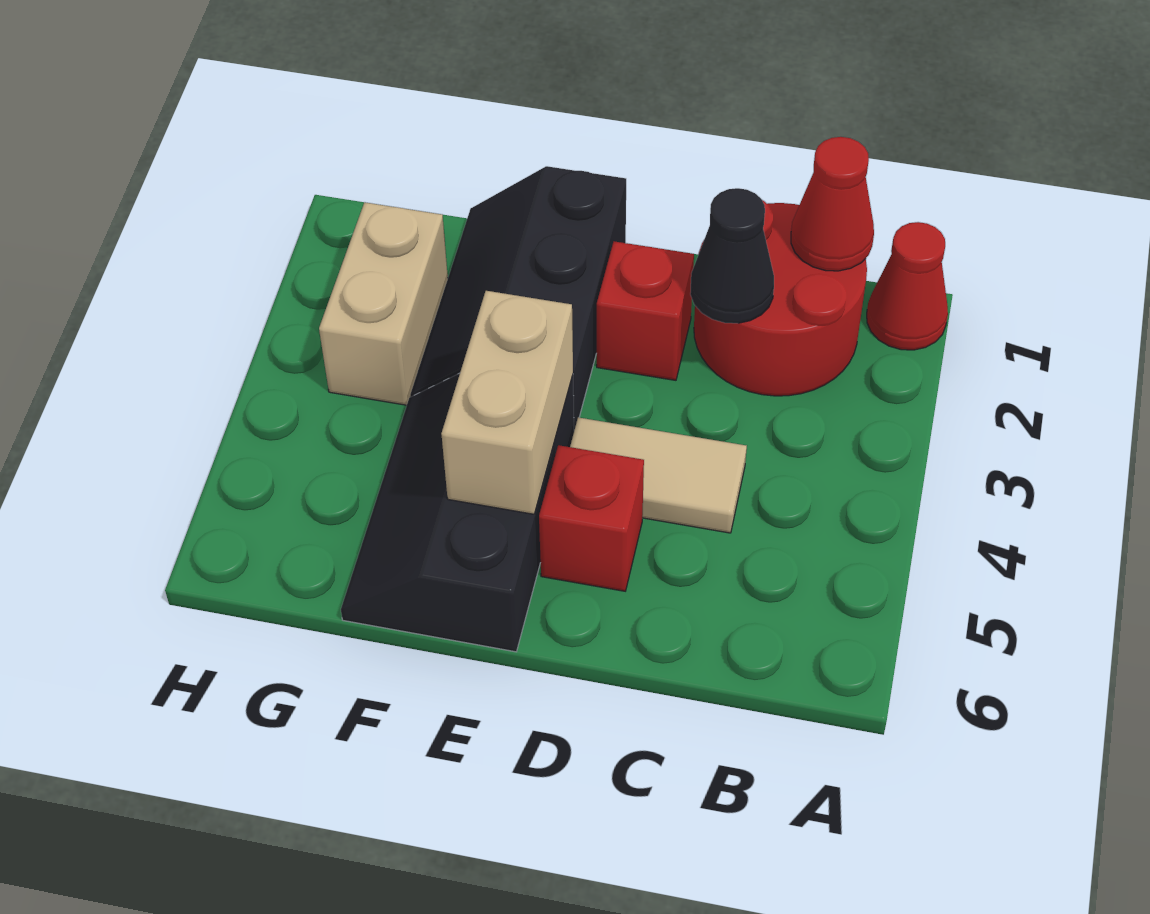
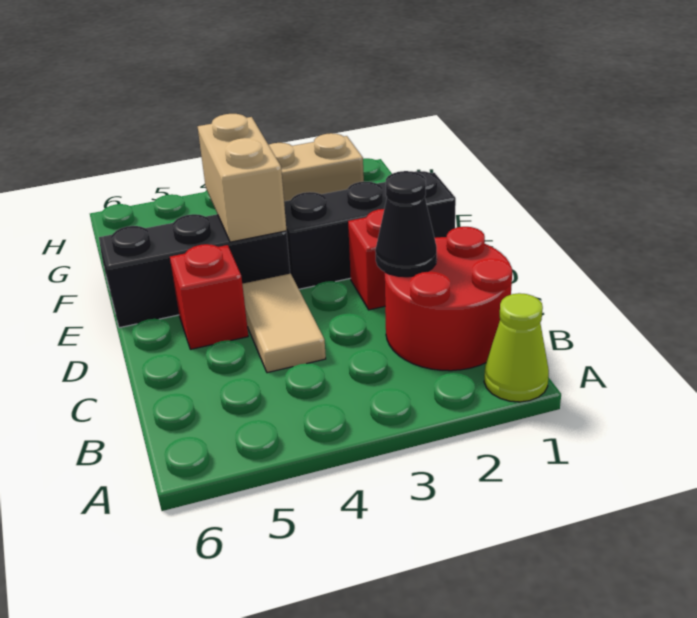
red 1x1 cone [867,222,948,350] -> lime 1x1 cone [484,293,549,402]
red 1x1 cone [791,137,874,271] -> none
tan 1x2 brick [441,291,573,514] -> tan 1x2 brick turned to [198,114,287,242]

